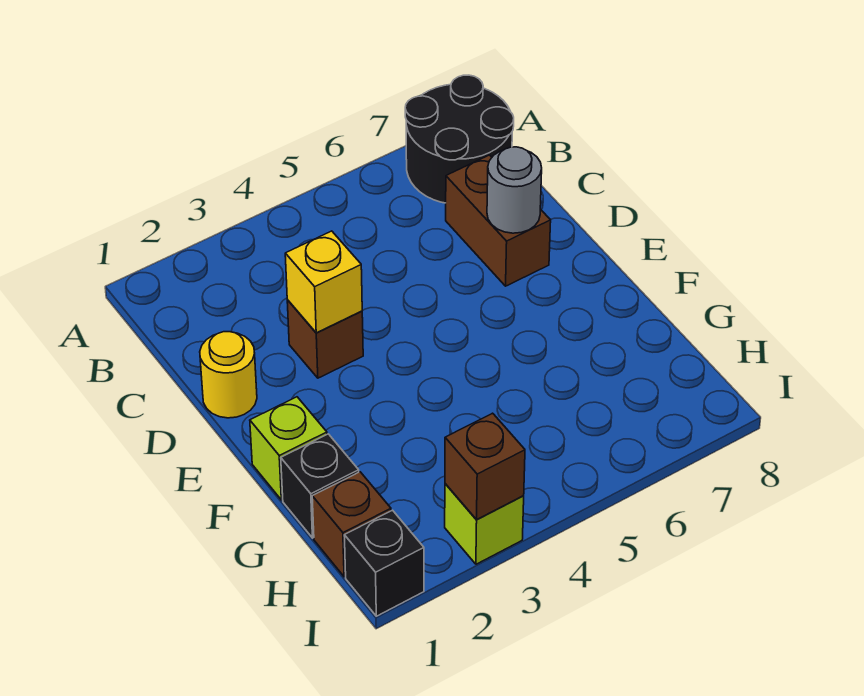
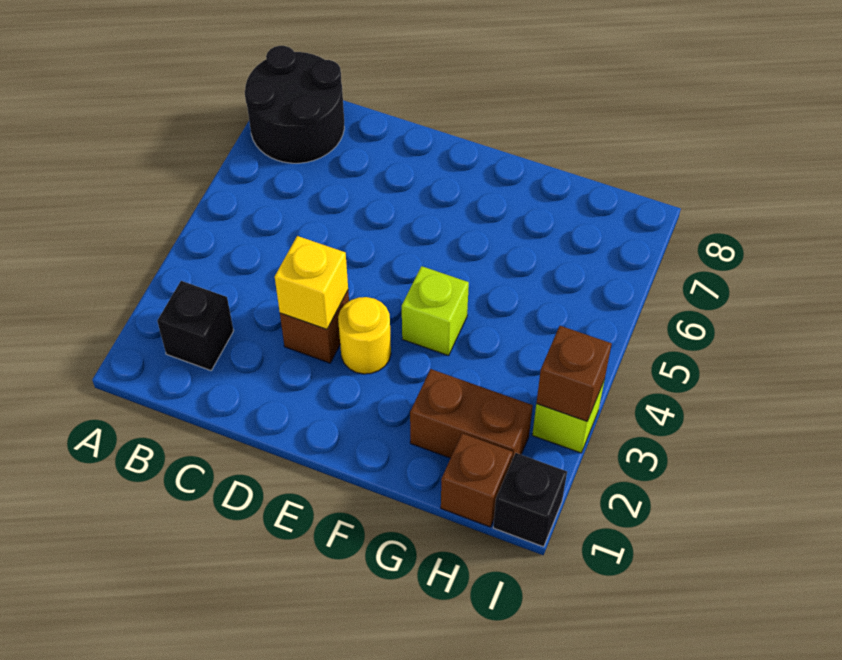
brown 1x2 brick [446,155,551,286] -> brown 1x2 brick moved to [410,369,533,460]
yellow 1x1 round brick [200,332,257,418] -> yellow 1x1 round brick moved to [338,297,391,374]
grey 1x1 round brick [487,147,542,233] -> none
lime 1x1 brick [250,397,327,500] -> lime 1x1 brick moved to [402,266,469,356]
black 1x1 brick [281,434,359,538] -> black 1x1 brick moved to [157,281,234,370]

